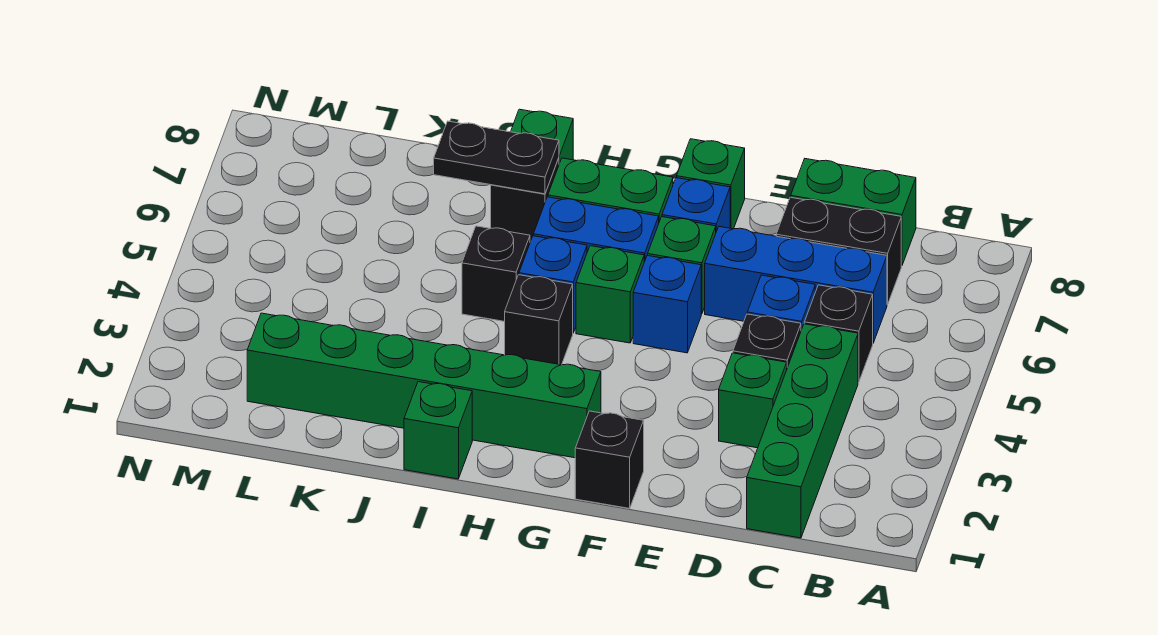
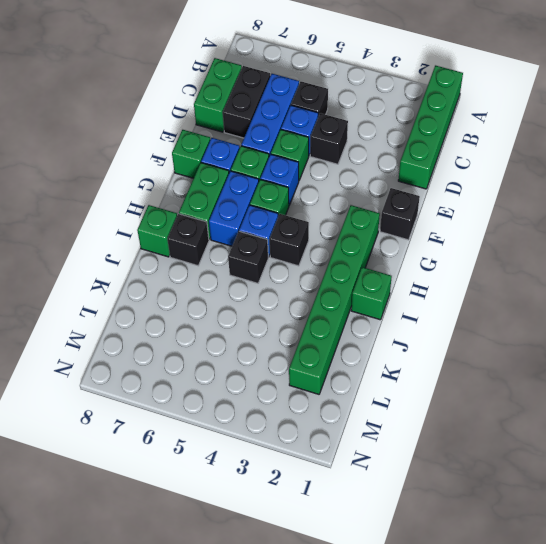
green 1x4 brick [747,324,858,538] -> green 1x4 brick turned to [398,65,463,189]
green 1x1 brick [719,353,787,448] -> green 1x1 brick moved to [271,130,309,180]
black 1x2 plate [434,121,559,194] -> none

